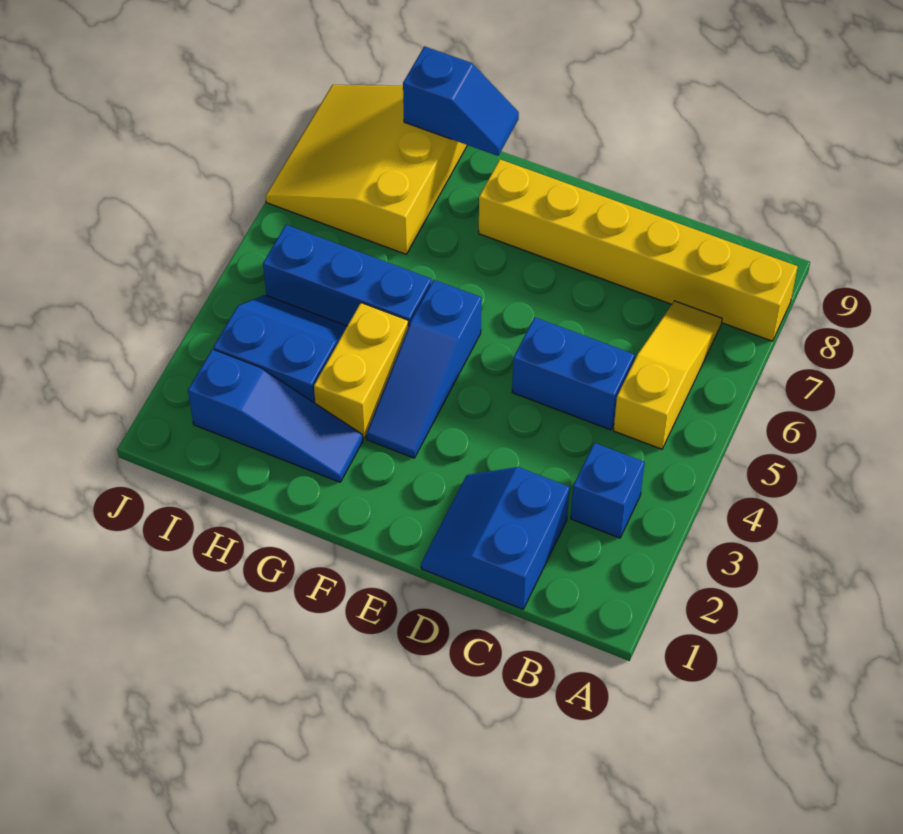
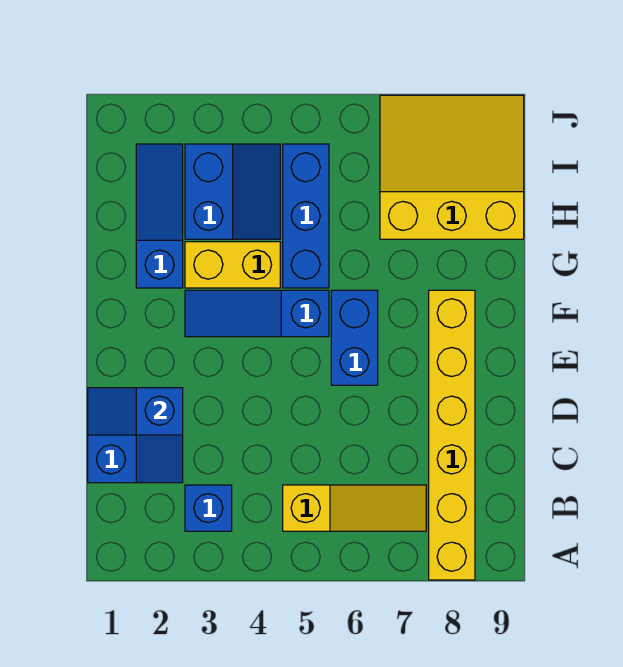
blue 1x2 brick [512,317,635,430] -> blue 1x2 brick moved to [331,290,378,385]
blue 1x3 slope [188,349,363,482] -> blue 1x3 slope turned to [136,144,183,288]
blue 1x2 slope [403,46,519,156] -> blue 1x2 slope moved to [136,388,183,483]

